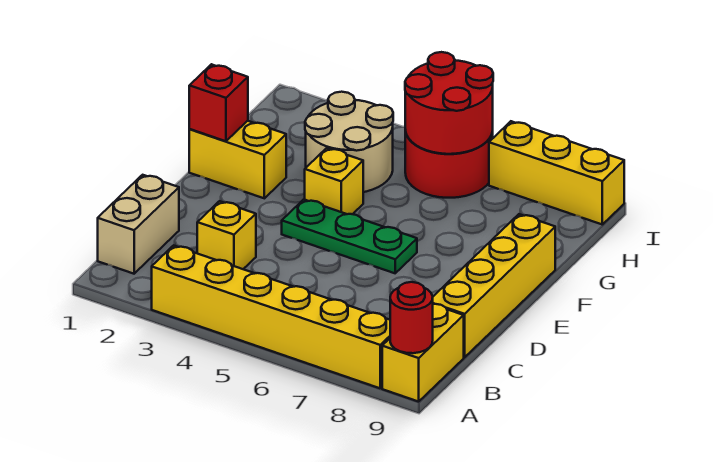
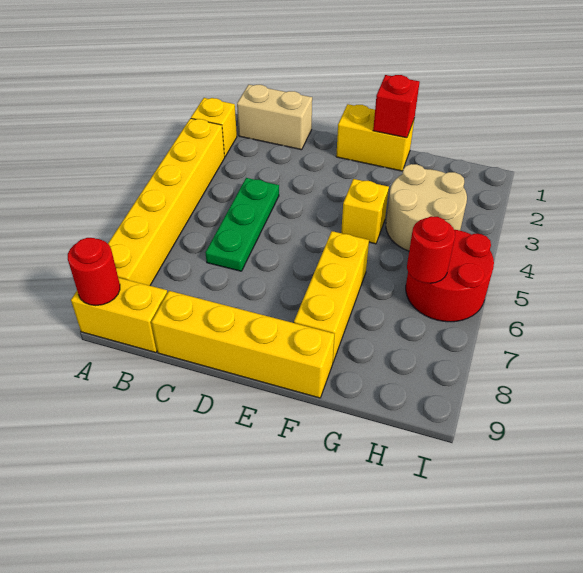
yellow 1x1 brick [197,201,256,269] -> yellow 1x1 brick moved to [191,98,237,157]
green 1x3 plate [282,199,417,273] -> green 1x3 plate moved to [206,178,279,271]
yellow 1x2 brick [189,121,286,198] -> yellow 1x2 brick turned to [336,104,414,171]
red 2x2 round brick [405,52,493,154] -> red 1x1 round brick [407,216,455,283]
yellow 1x3 brick [489,121,624,224] -> yellow 1x3 brick moved to [294,231,369,362]

